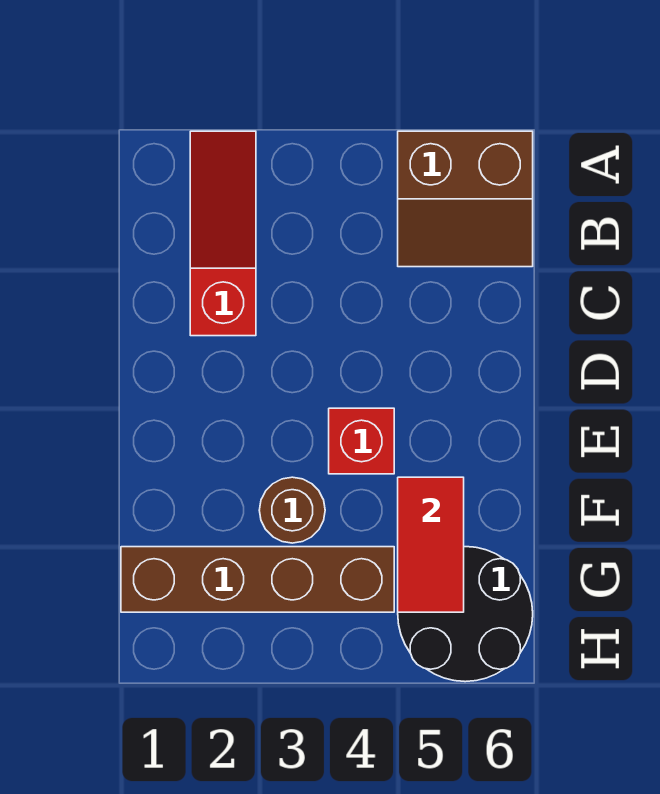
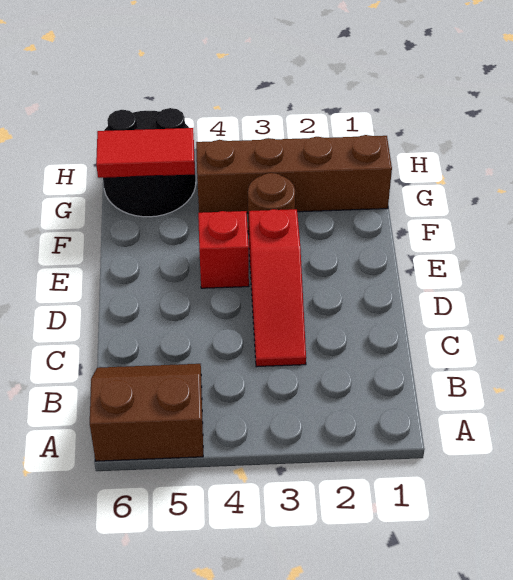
red 1x3 slope [190,131,256,336] -> red 1x3 slope moved to [249,209,306,367]
red 1x2 tile [398,477,464,612] -> red 1x2 tile turned to [96,128,195,178]

